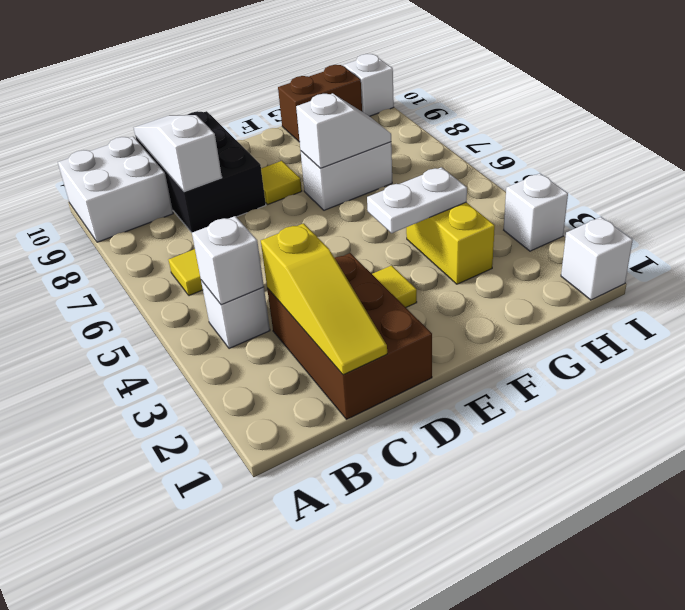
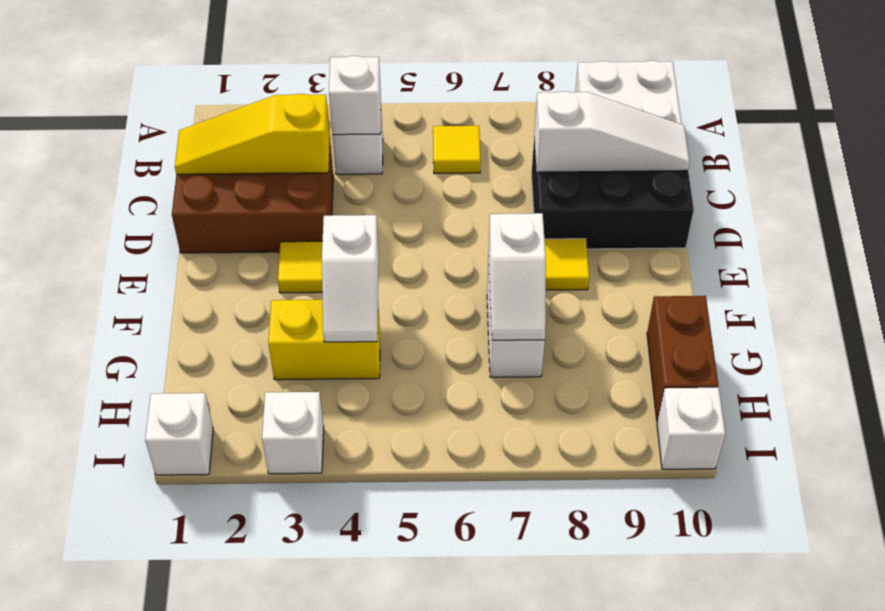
white 1x2 plate [367,167,467,233] -> white 1x2 slope [322,215,379,342]

